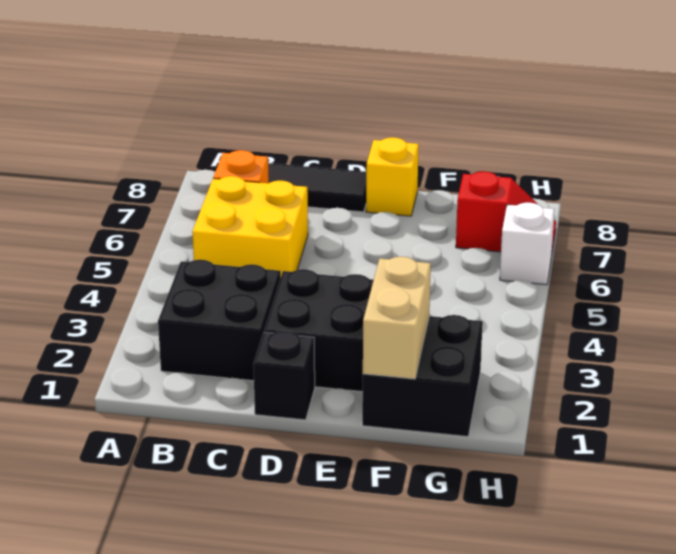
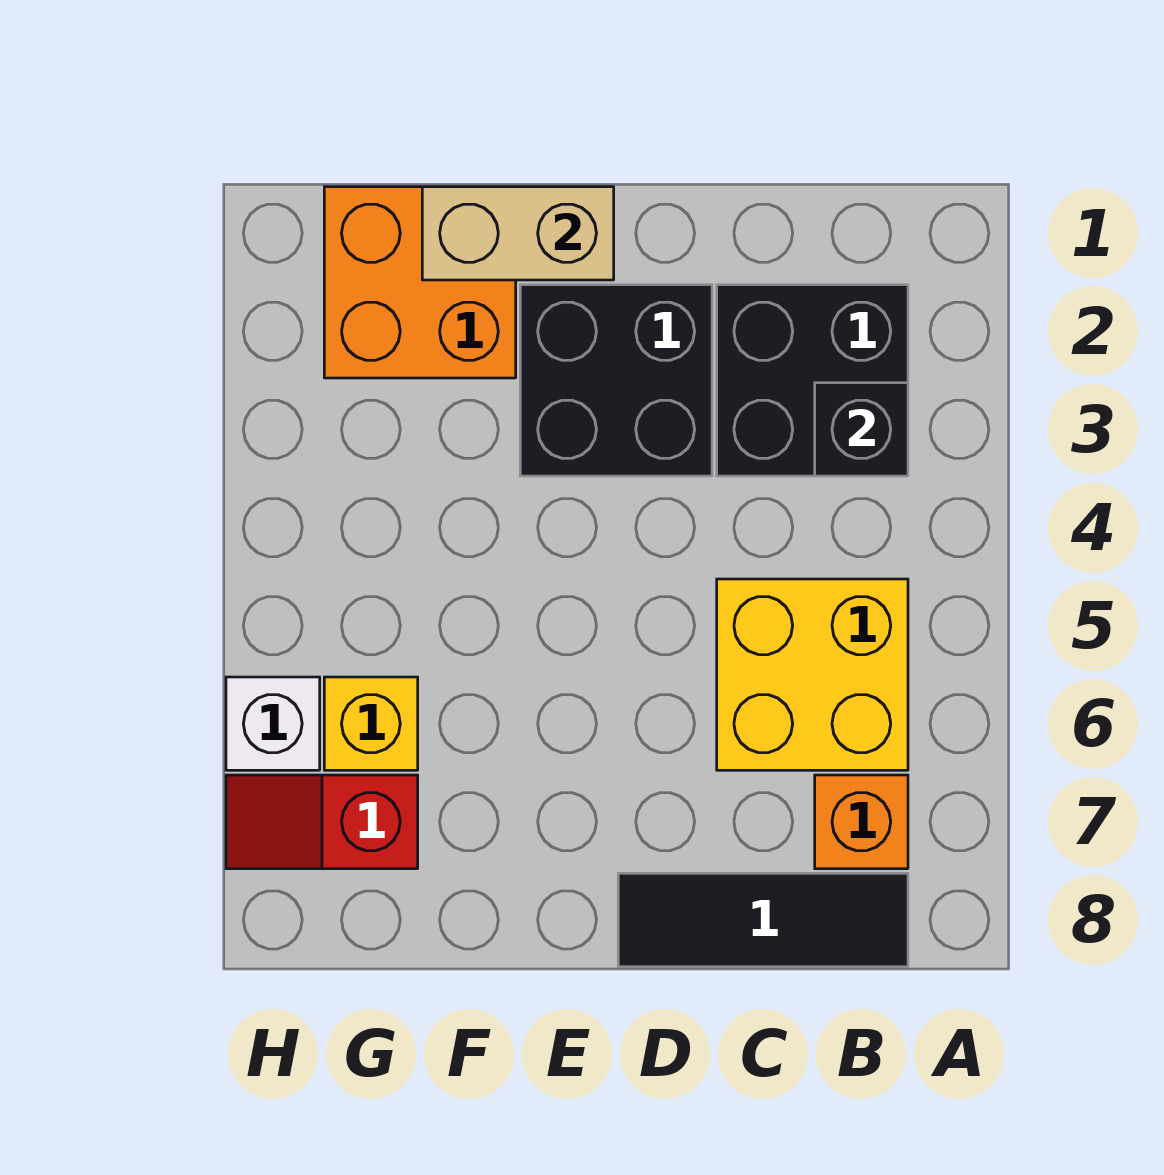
black 1x1 brick [253,331,315,420] -> black 1x1 brick moved to [815,383,908,476]
yellow 1x1 brick [366,137,419,216] -> yellow 1x1 brick moved to [324,677,418,770]
black 2x2 brick [362,315,483,437] -> orange 2x2 brick [324,187,516,378]
tan 1x2 brick [363,257,431,379] -> tan 1x2 brick turned to [422,187,614,280]

